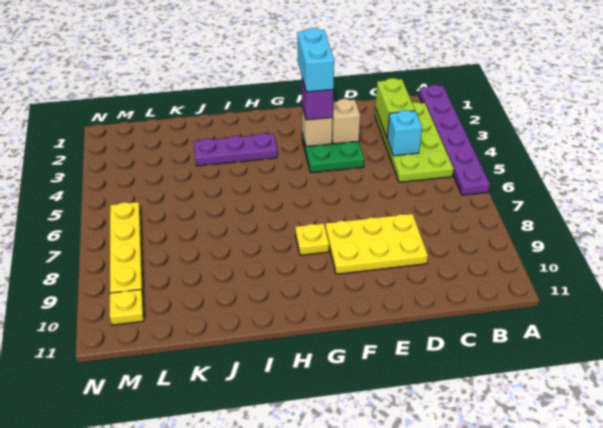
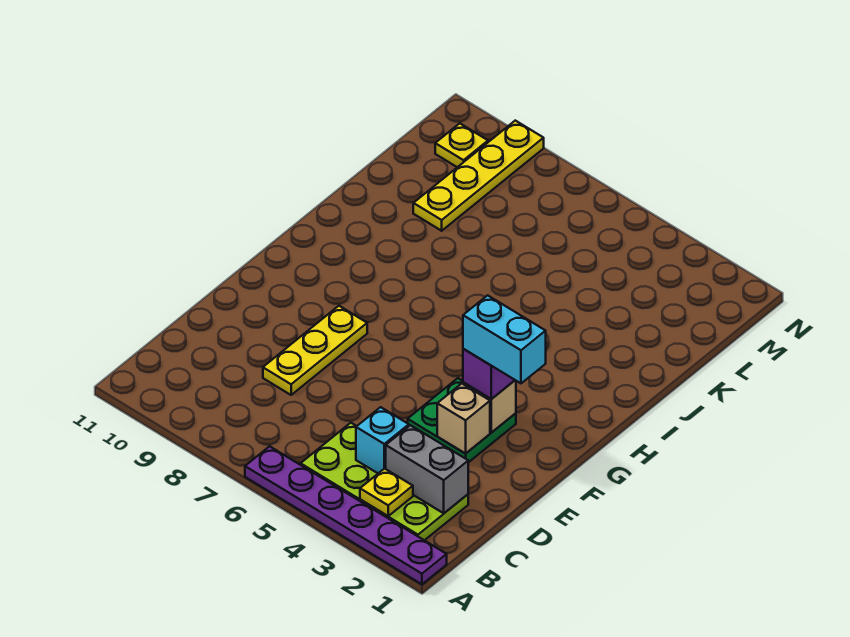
lime 1x2 brick [375,78,415,138] -> grey 1x2 brick [386,425,468,513]
yellow 2x3 plate [325,214,428,274] -> yellow 1x3 plate [263,306,367,395]
yellow 1x1 plate [295,223,329,255] -> yellow 1x1 plate moved to [360,468,413,516]
purple 1x3 plate [194,133,277,166] -> none
yellow 1x4 plate [110,202,143,294] -> yellow 1x4 plate turned to [413,121,544,231]

